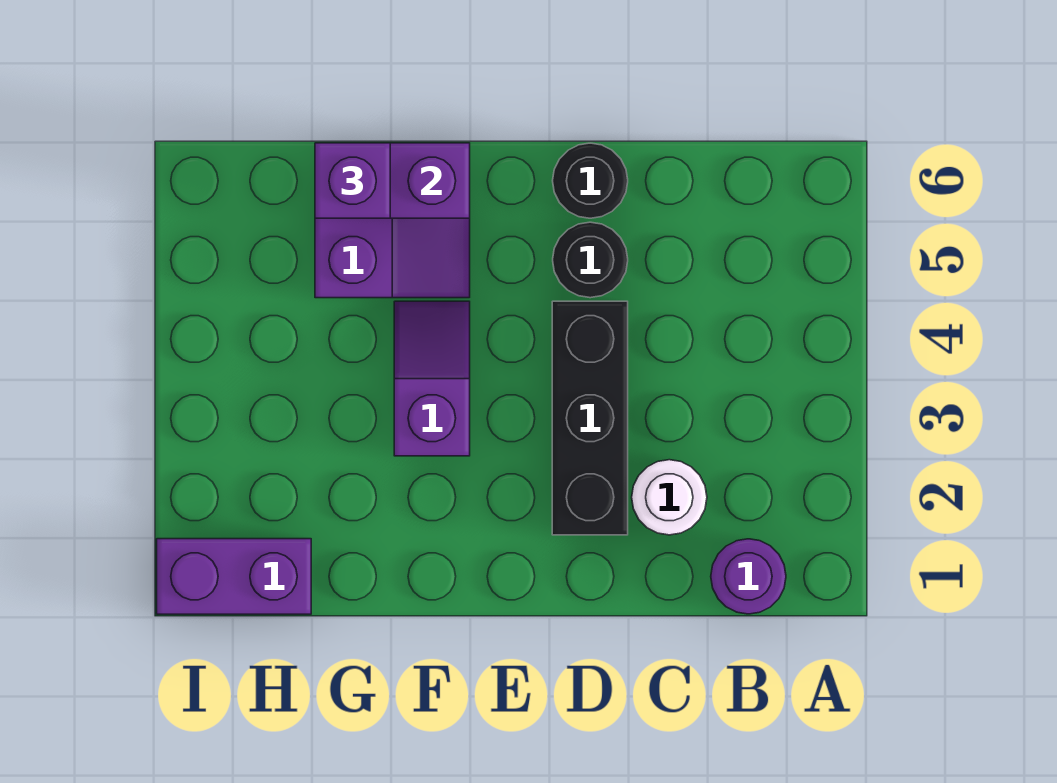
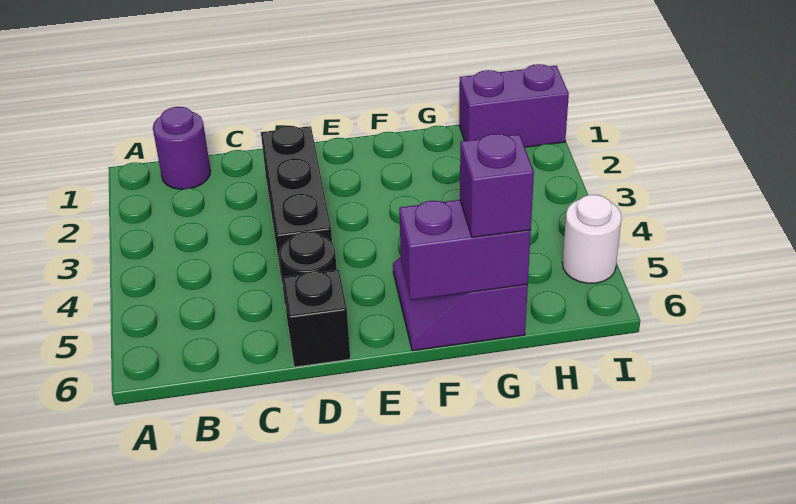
white 1x1 round brick [632,460,707,535] -> white 1x1 round brick moved to [562,195,622,283]
black 1x1 round brick [553,143,628,218] -> black 1x1 brick [282,270,350,367]
purple 1x2 slope [394,301,470,456] -> none

